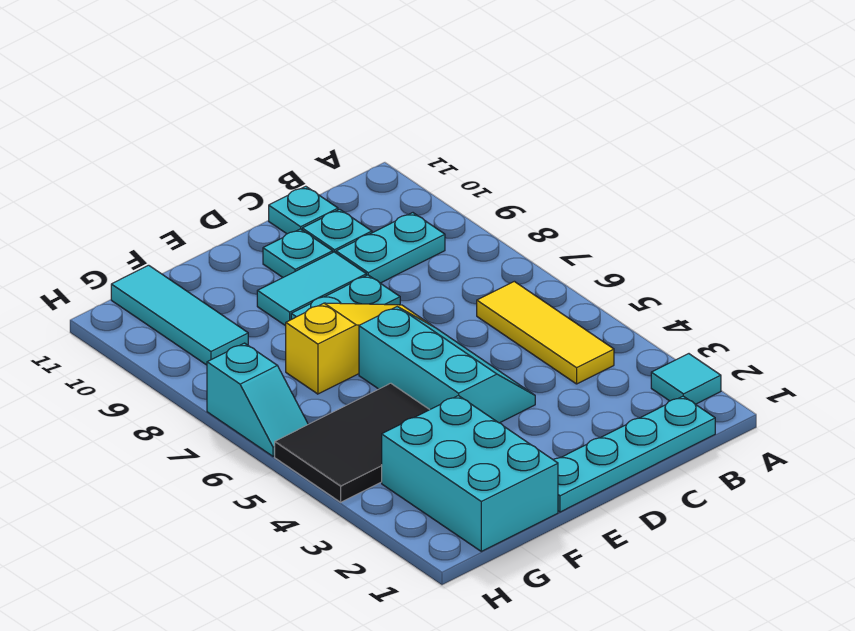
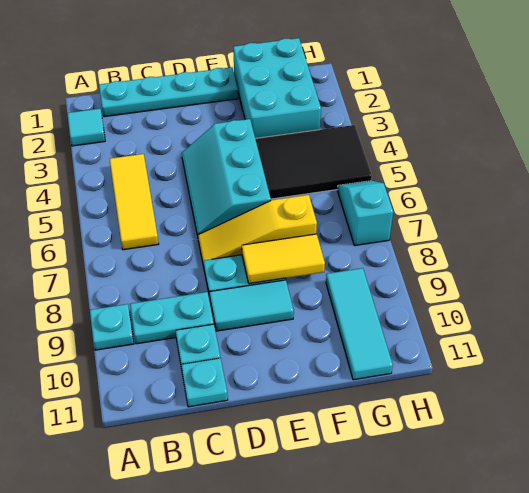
cyan 1x1 plate [263,229,333,277] -> cyan 1x1 plate moved to [90,304,134,350]
none -> yellow 1x2 tile [242,234,325,284]

